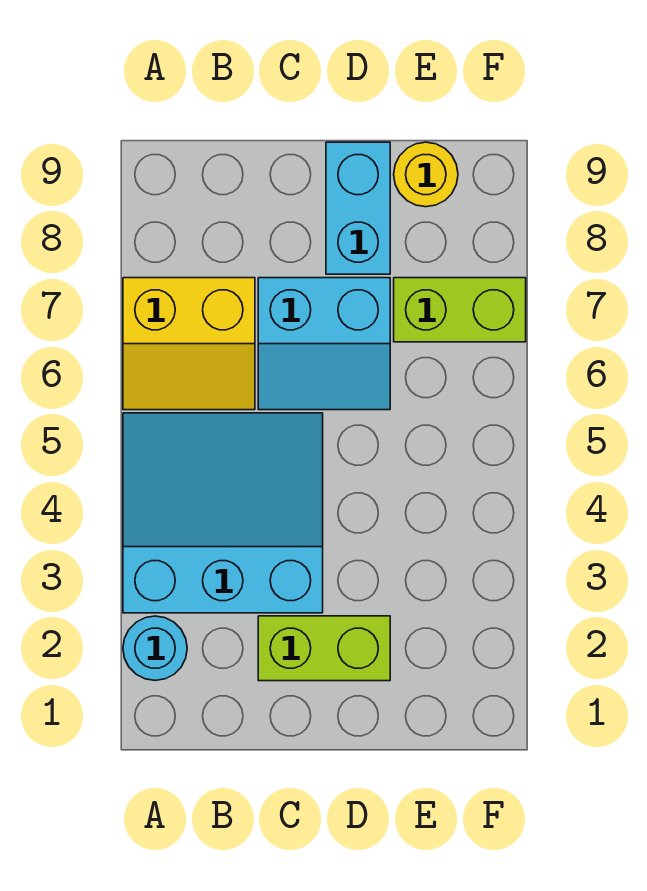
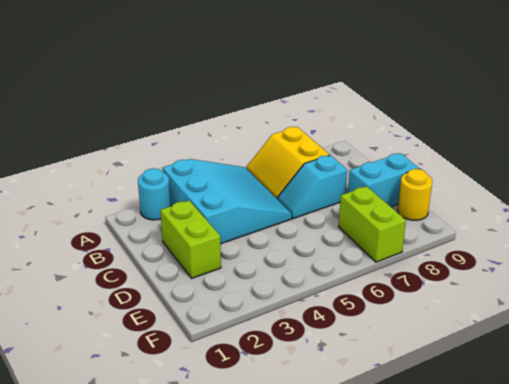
cyan 2x2 slope [258,278,390,410] -> cyan 1x2 slope [277,155,347,219]

